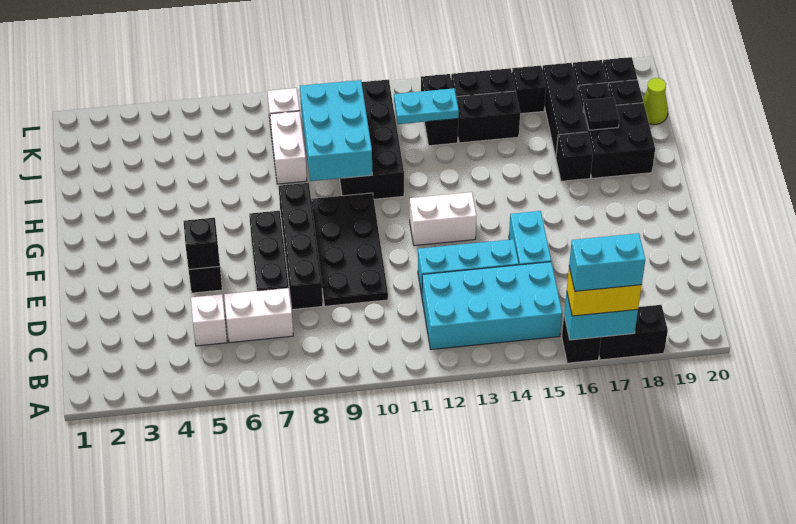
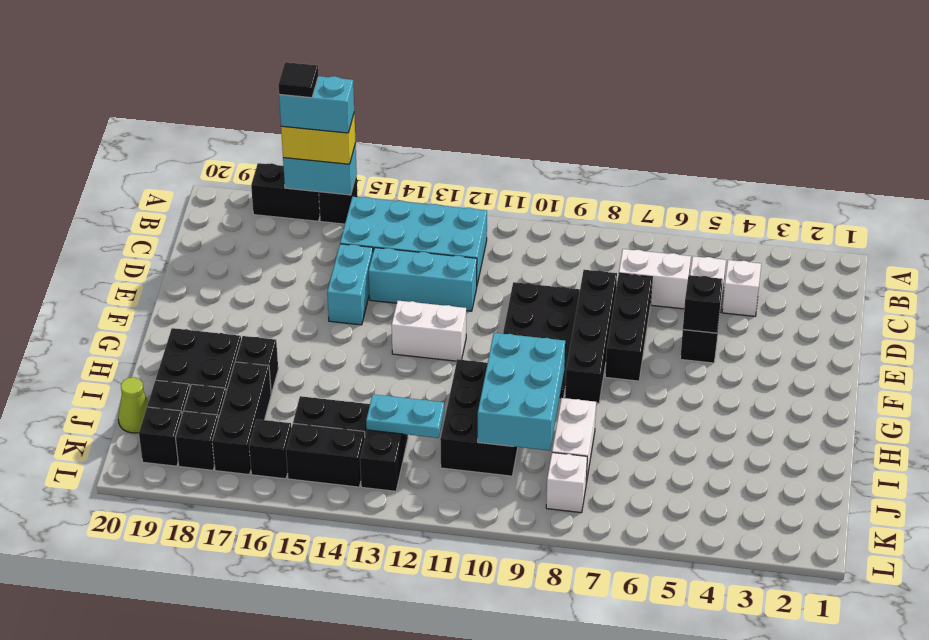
none -> white 1x1 brick [722,260,761,316]
black 2x4 brick [340,80,404,199] -> black 2x3 brick [440,359,518,476]
black 1x1 tile [584,97,619,130] -> black 1x1 tile moved to [278,62,318,98]

